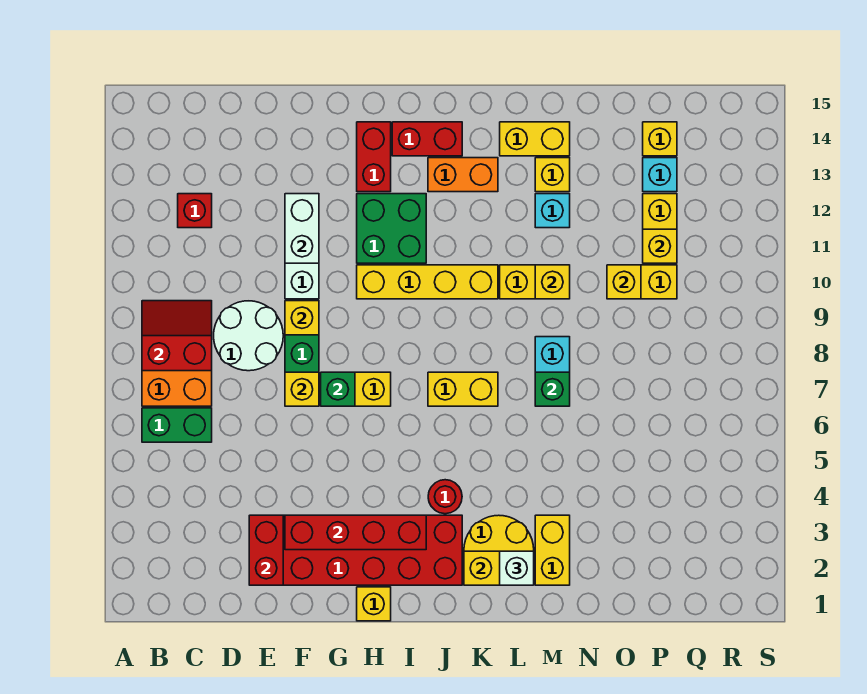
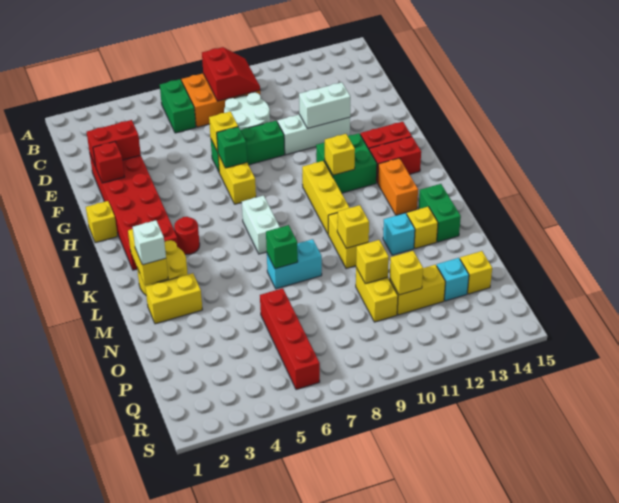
red 1x1 brick [178,194,212,228] -> red 1x1 brick moved to [93,142,124,183]
red 1x4 brick [285,515,426,550] -> red 1x4 brick moved to [260,288,320,390]
yellow 1x1 brick [285,301,319,335] -> yellow 1x1 brick moved to [325,134,355,175]
yellow 1x4 brick [357,265,498,299] -> yellow 1x3 brick [302,161,349,234]
red 1x2 brick [392,122,462,156] -> red 1x2 brick turned to [369,137,421,183]
yellow 1x2 brick [428,372,498,406] -> white 1x2 brick [242,195,280,254]
yellow 1x2 brick [500,122,570,156] -> green 1x2 brick [419,184,461,242]

